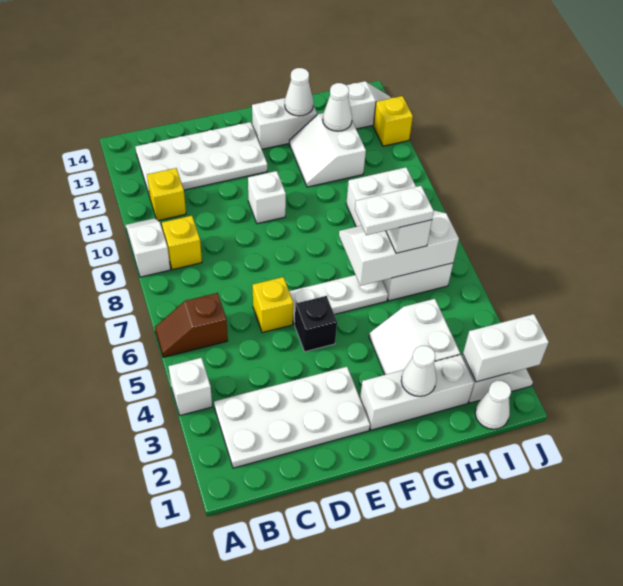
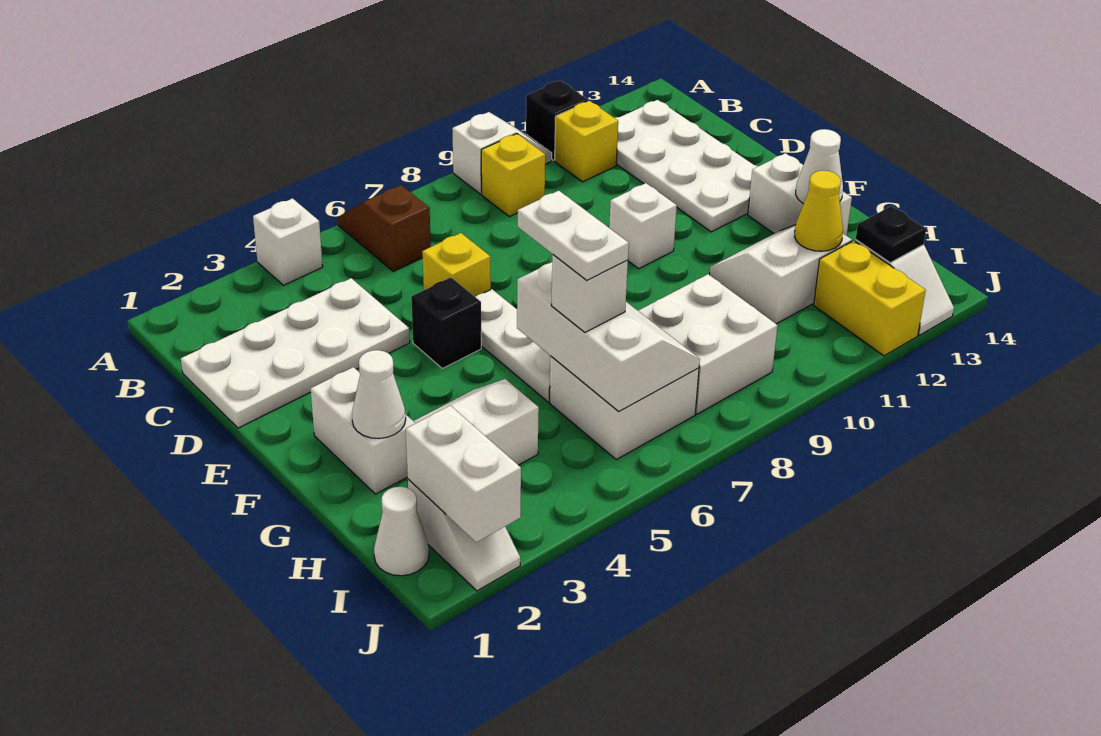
none -> black 1x1 brick [526,80,588,160]
white 2x4 plate [214,367,370,468] -> white 2x4 plate turned to [181,278,410,428]
white 1x3 brick [360,355,474,430] -> white 1x2 brick [311,367,416,494]
white 1x1 cone [323,83,352,131] -> yellow 1x1 cone [795,171,843,251]
none -> black 1x1 plate [856,206,926,263]
yellow 1x1 brick [373,96,413,146] -> yellow 1x2 brick [814,241,926,356]

